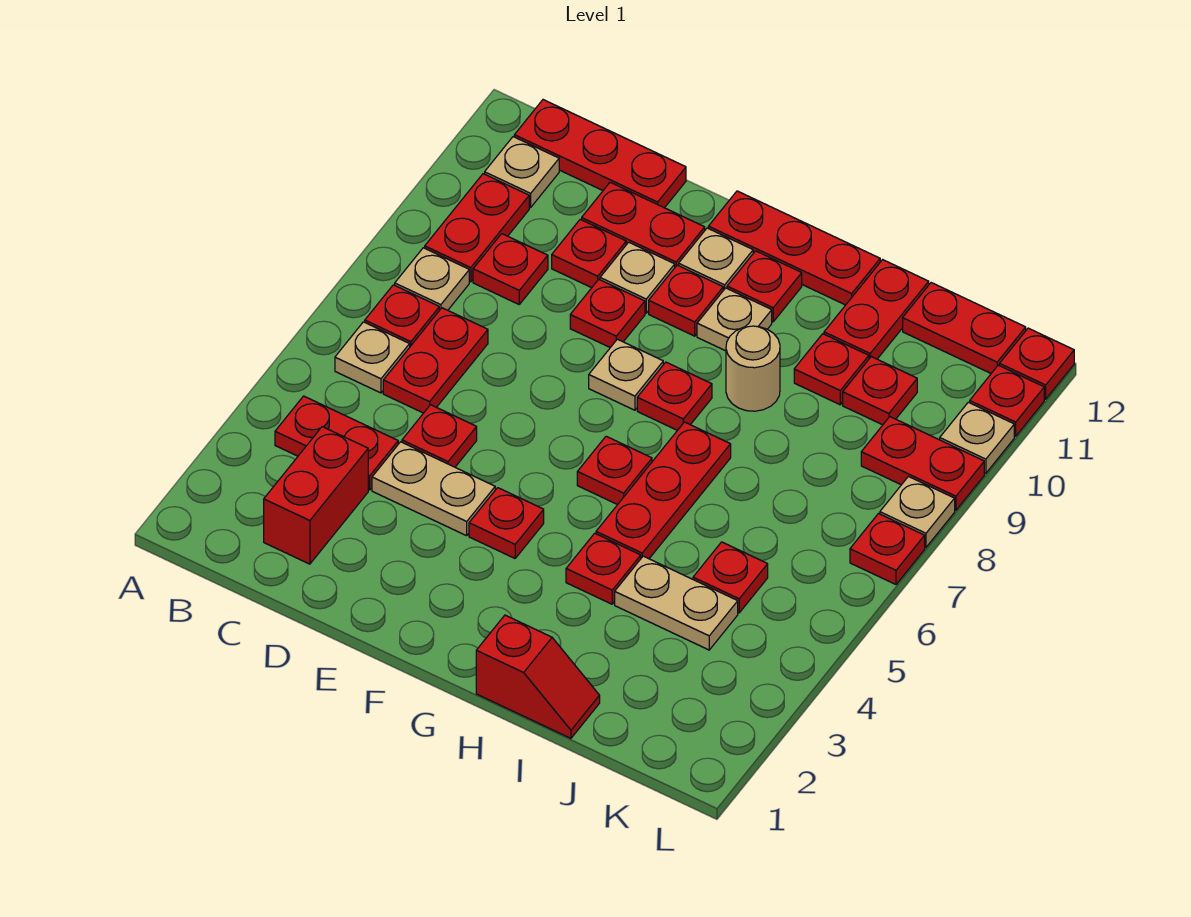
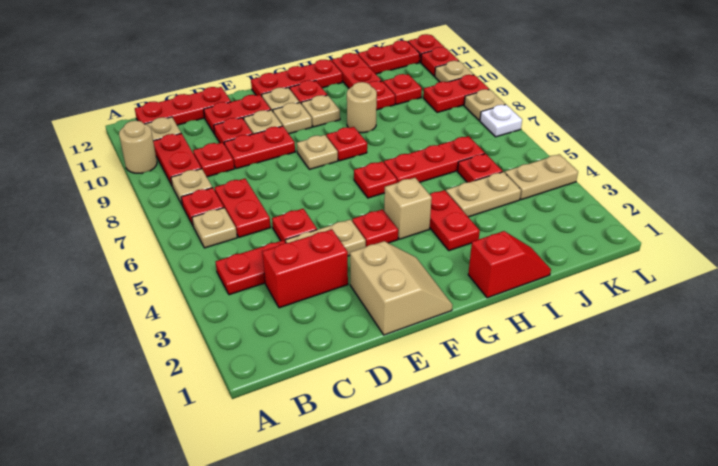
none -> tan 1x1 round brick [119,121,157,173]
red 1x2 brick [264,427,368,564] -> red 1x2 brick turned to [262,229,348,308]
none -> tan 2x2 slope [350,241,452,335]
red 1x1 plate [570,280,645,348] -> red 1x2 plate [224,126,295,169]
red 1x1 plate [649,265,723,336] -> tan 1x1 plate [273,103,312,134]
none -> tan 1x1 brick [384,178,432,239]
red 1x1 plate [566,533,641,604] -> red 1x2 plate [430,190,480,251]
red 1x3 plate [596,422,731,559] -> red 1x3 plate turned to [384,136,485,183]
none -> tan 1x2 plate [505,154,578,200]
red 1x1 plate [850,514,925,584] -> white 1x1 plate [480,104,522,137]

